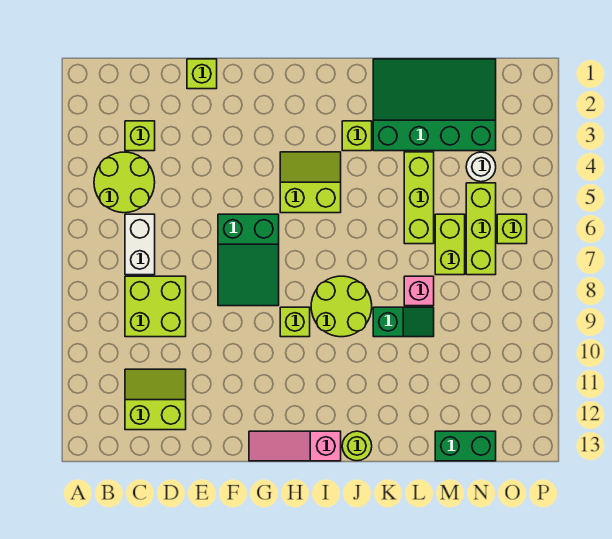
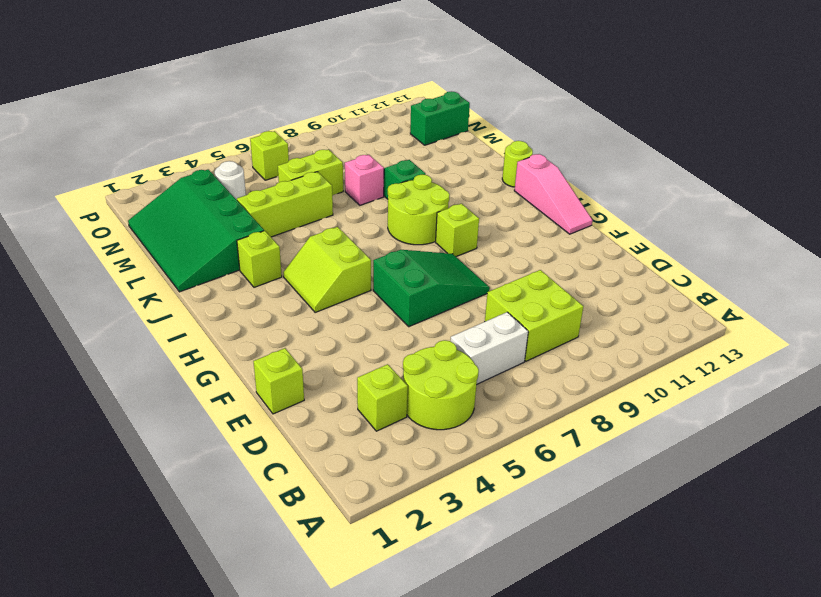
lime 2x2 slope [125,369,186,430] -> none
green 1x2 brick [435,431,496,461] -> green 1x2 brick turned to [410,92,470,145]
lime 1x3 brick [466,183,496,275] -> none

